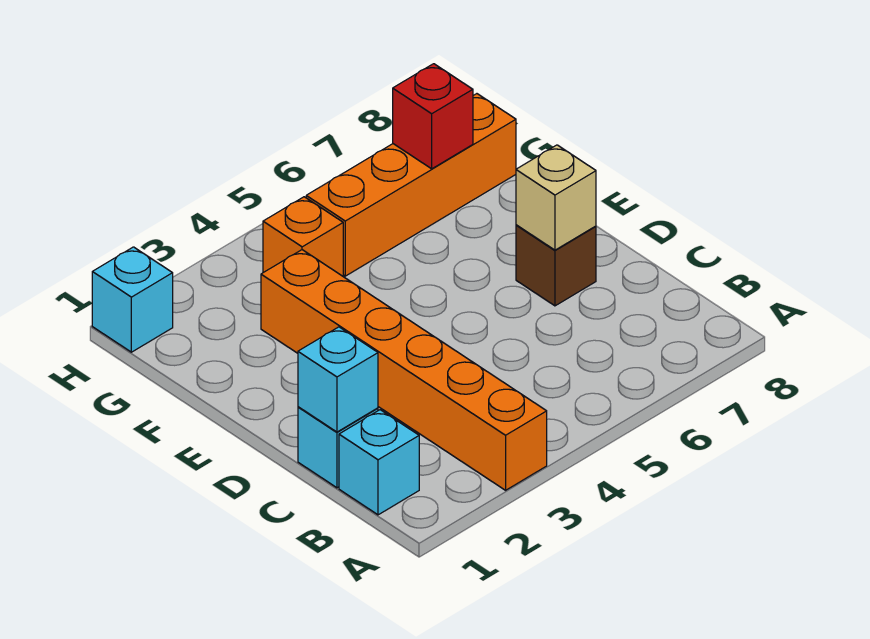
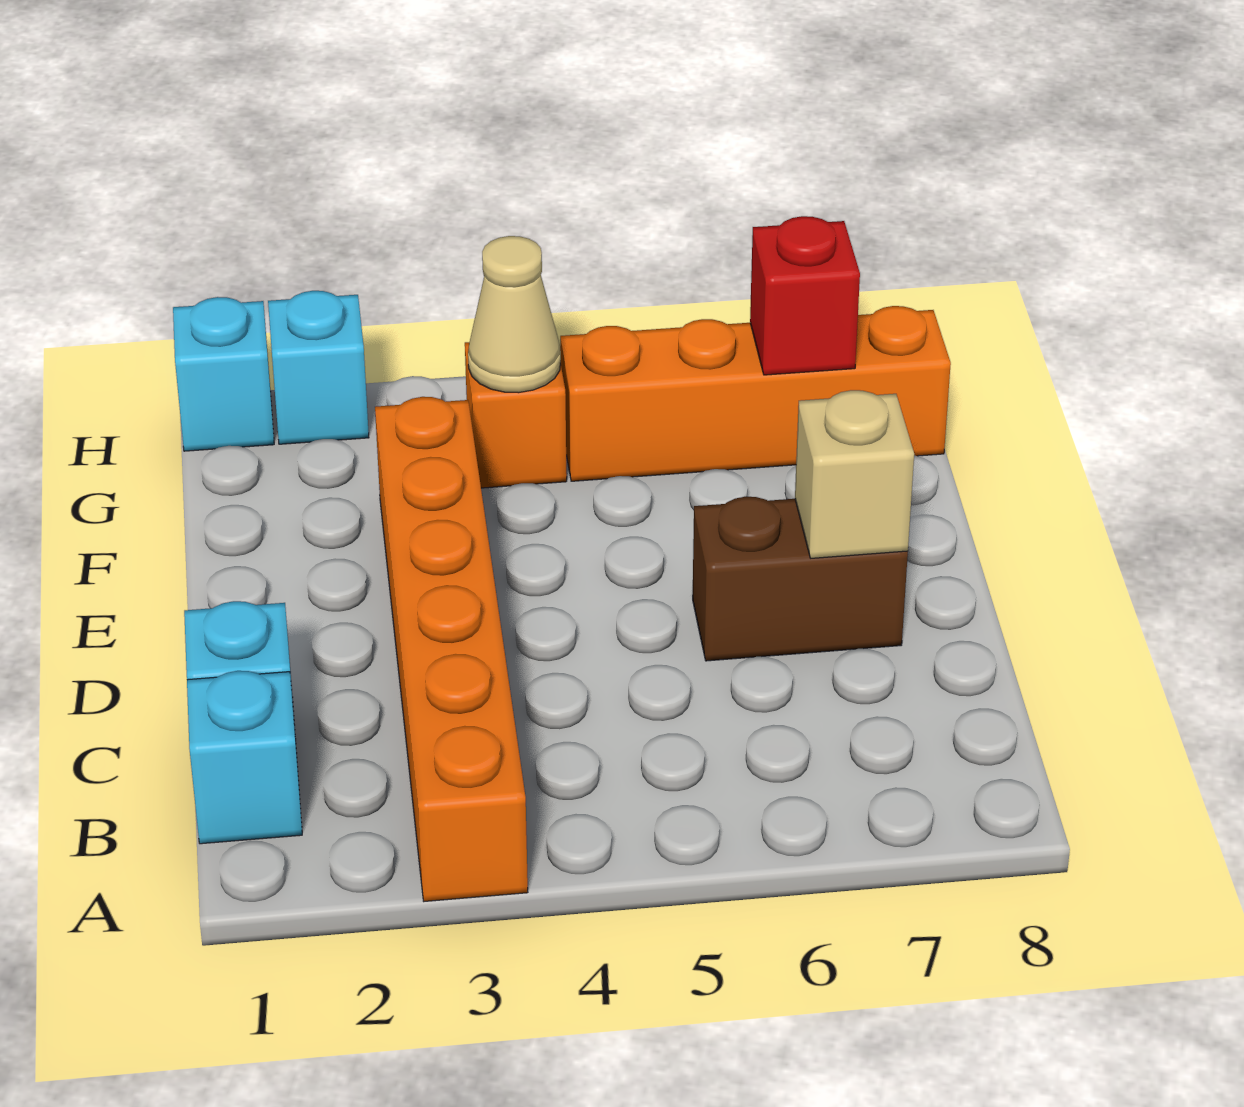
cyan 1x1 brick [298,327,378,432] -> cyan 1x1 brick moved to [268,291,369,444]
brown 1x1 brick [516,225,596,306] -> brown 1x2 brick [693,497,908,661]
none -> tan 1x1 cone [468,236,561,393]

